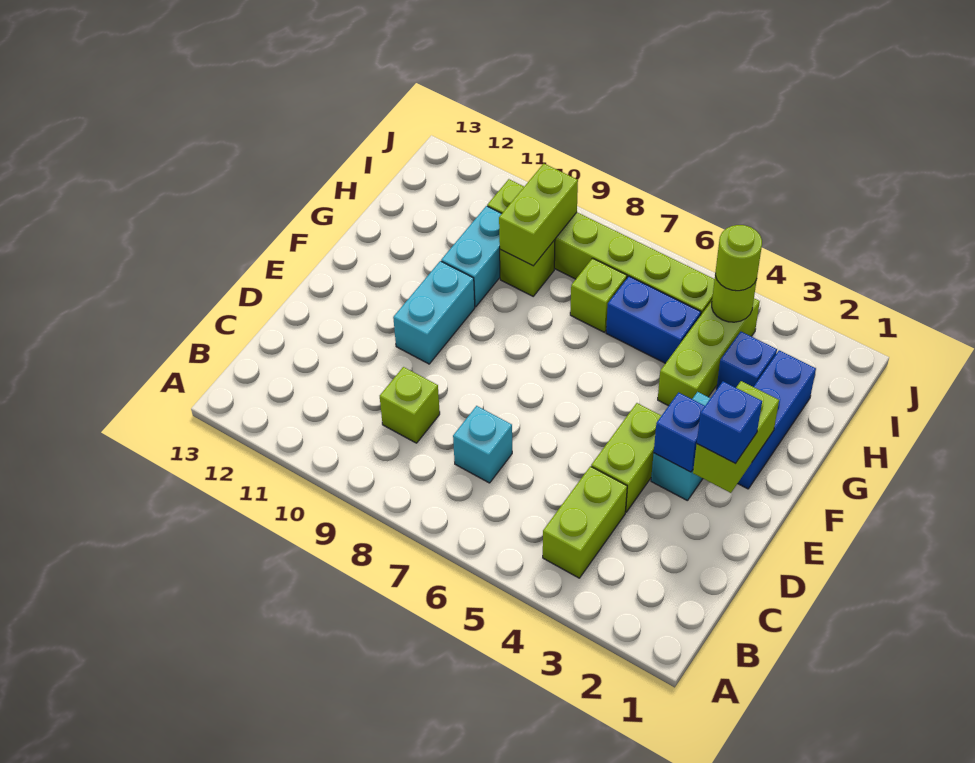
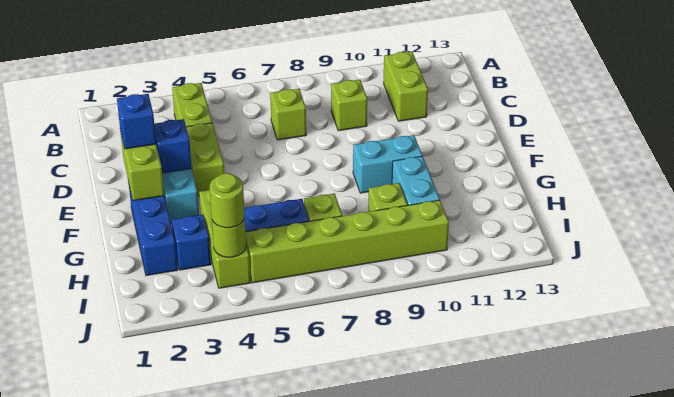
cyan 1x1 brick [453,406,512,483] -> lime 1x1 brick [270,89,306,140]
cyan 1x2 brick [393,261,475,364] -> cyan 1x2 brick turned to [353,135,422,193]
lime 1x2 brick [499,164,578,266] -> lime 1x2 brick moved to [384,52,428,121]

